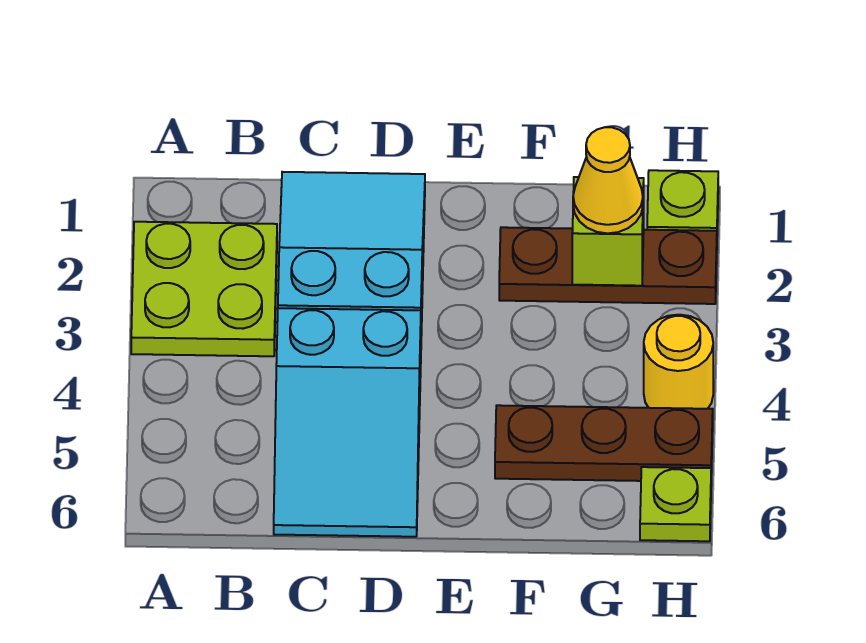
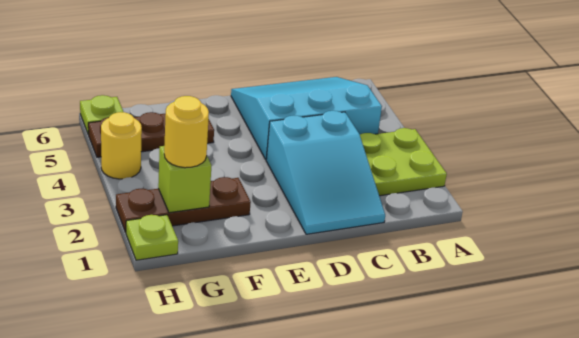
cyan 2x3 slope [274,308,421,537] -> cyan 3x3 slope [231,77,382,159]
yellow 1x1 cone [573,127,643,233] -> yellow 1x1 round brick [164,96,209,168]

